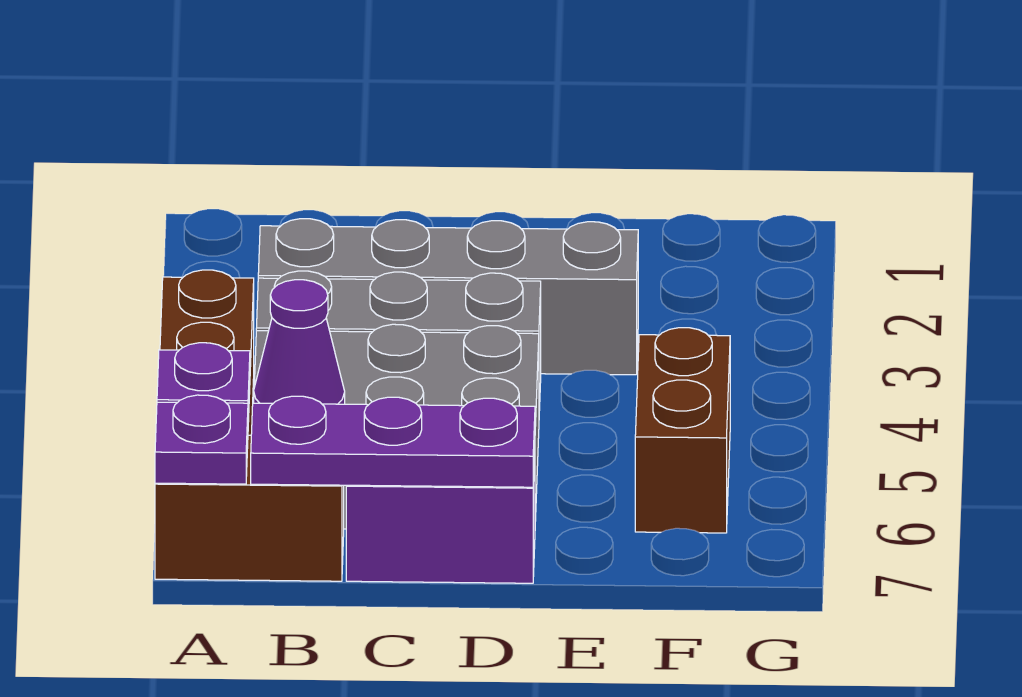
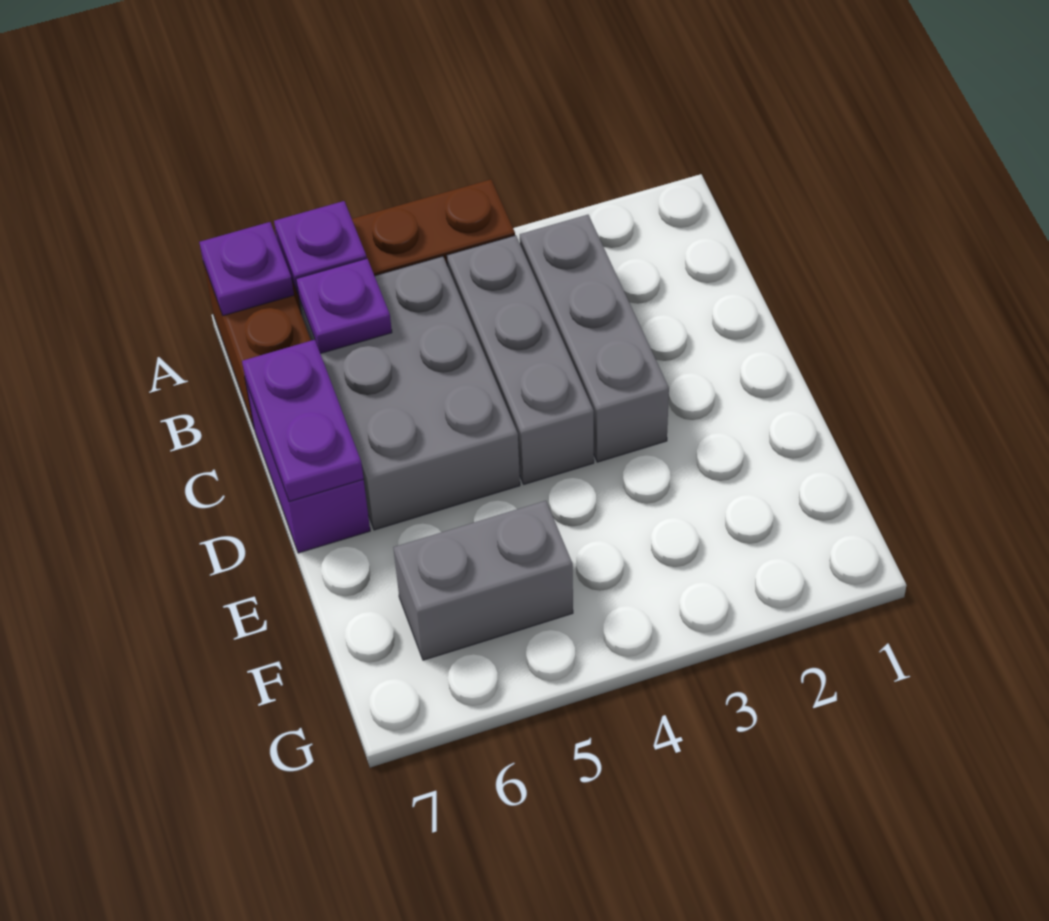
grey 1x4 brick [258,219,638,375] -> grey 1x3 brick [520,215,669,462]
purple 1x1 cone [254,280,345,404] -> purple 1x1 plate [296,259,392,354]
purple 1x3 plate [251,396,535,487] -> purple 1x2 plate [242,340,364,502]
brown 1x2 brick [635,328,730,533] -> grey 1x2 brick [393,501,573,660]

